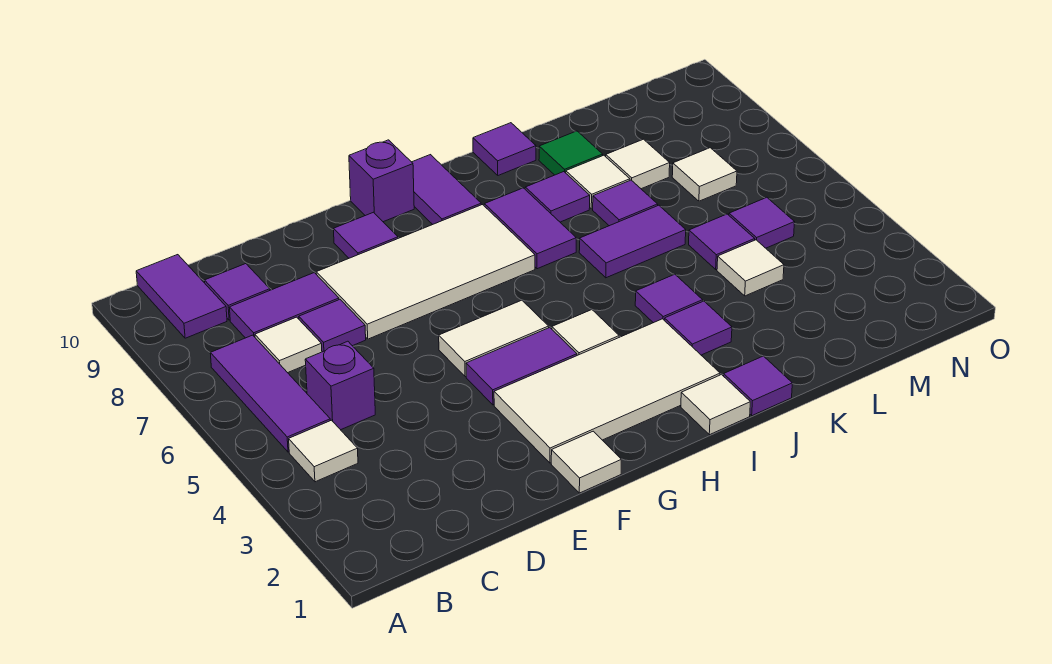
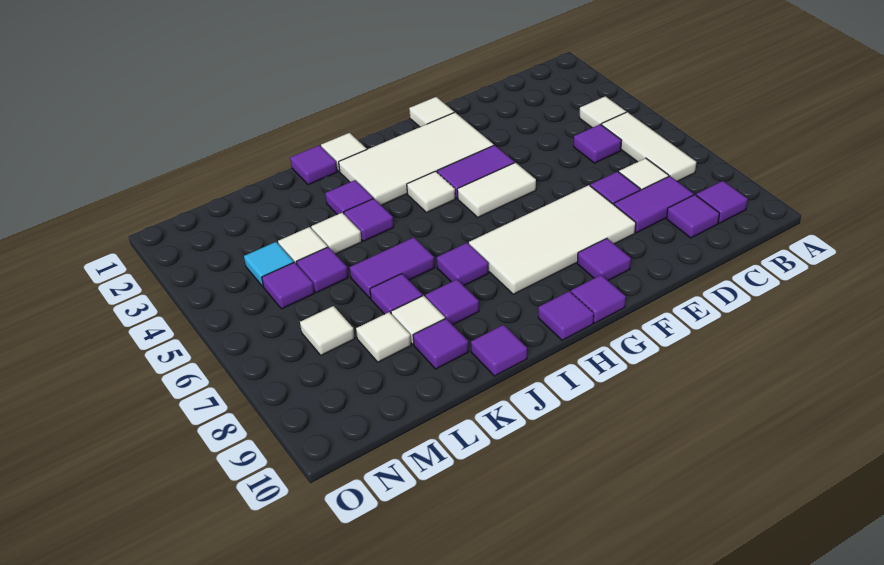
purple 1x3 tile [210,335,330,452] -> white 1x3 tile [601,112,696,182]
purple 1x2 tile [136,255,227,338] -> purple 1x1 tile [696,181,748,223]
purple 1x1 brick [305,341,375,430] -> purple 1x1 tile [574,124,622,163]
purple 1x1 brick [349,140,414,222] -> purple 1x1 tile [571,275,626,323]
purple 1x2 tile [412,155,481,224] -> purple 1x1 tile [538,291,594,340]
purple 1x2 tile [485,188,576,269] -> purple 1x1 tile [437,243,489,286]
none -> white 1x1 tile [311,213,362,254]
green 1x1 tile [539,131,603,175] -> purple 1x1 tile [413,319,469,369]
none -> cyan 1x1 tile [244,242,294,287]

